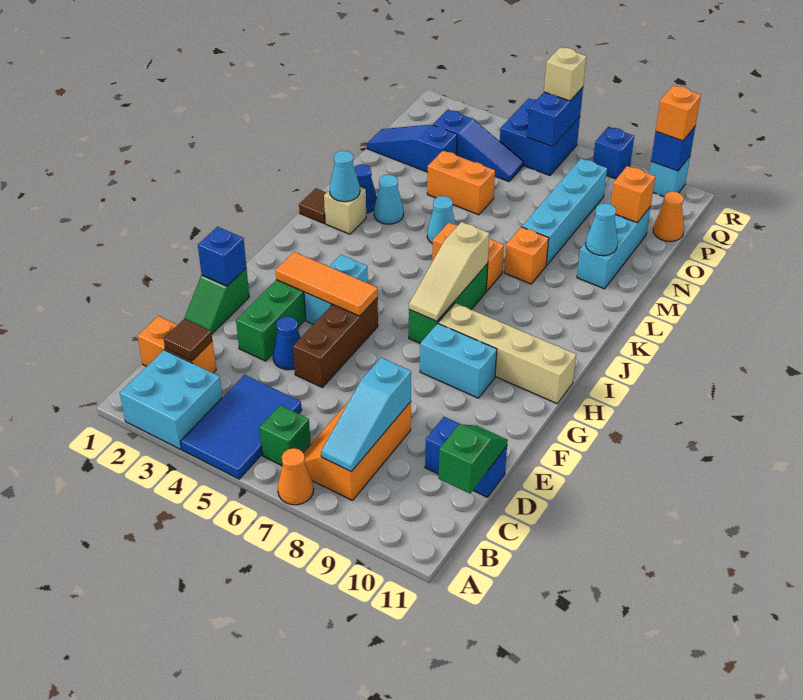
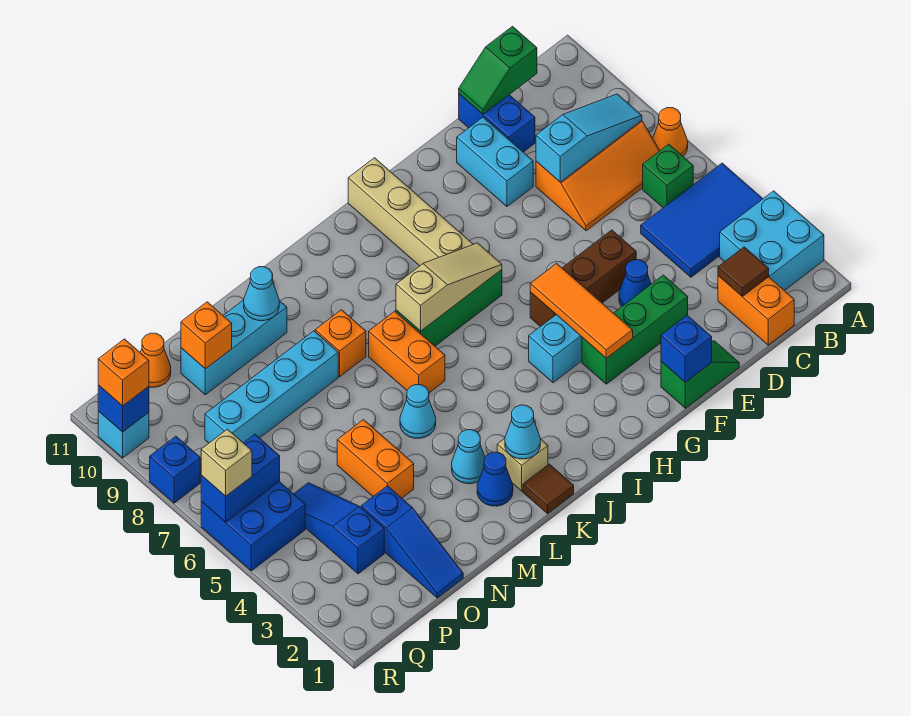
cyan 1x2 brick [420,323,497,398] -> cyan 1x2 brick moved to [457,117,533,207]

